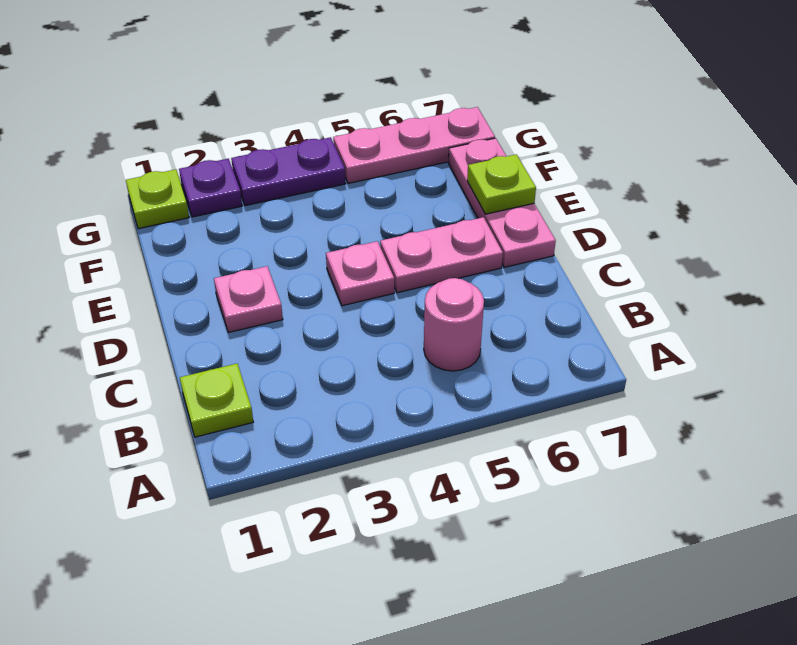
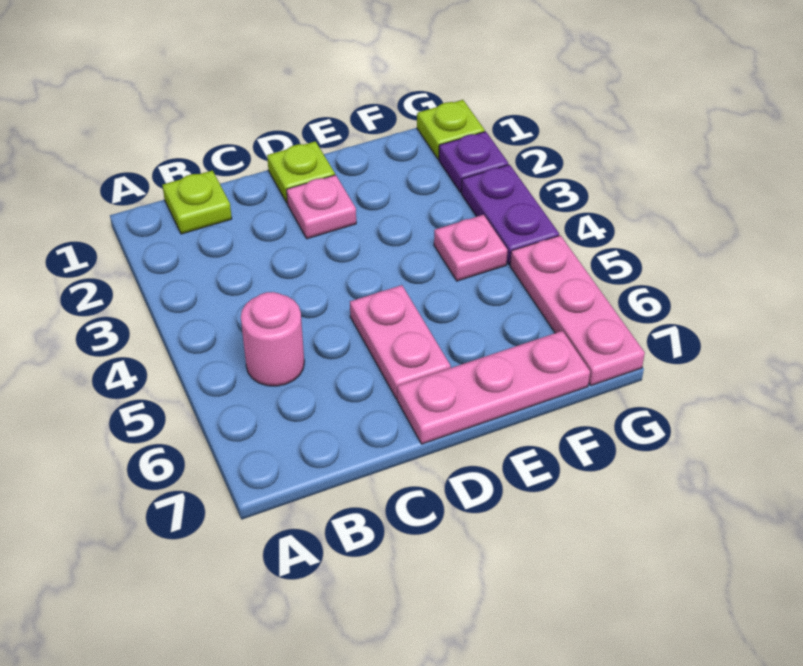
pink 1x1 plate [326,241,394,306] -> pink 1x1 plate moved to [434,215,508,281]
lime 1x1 plate [467,154,536,214] -> lime 1x1 plate moved to [267,141,335,203]

